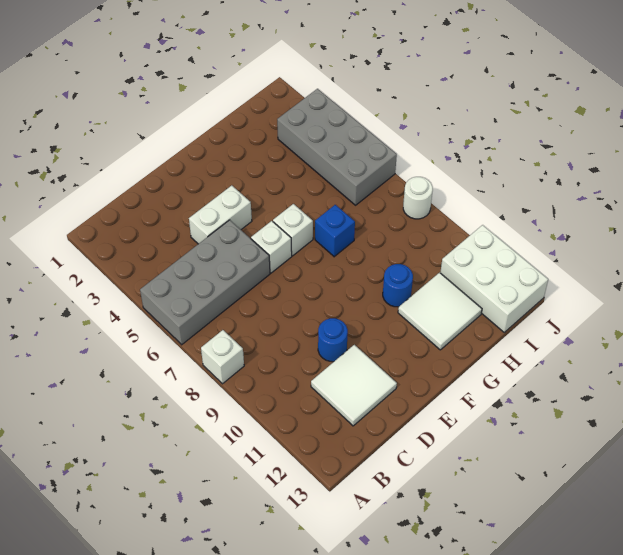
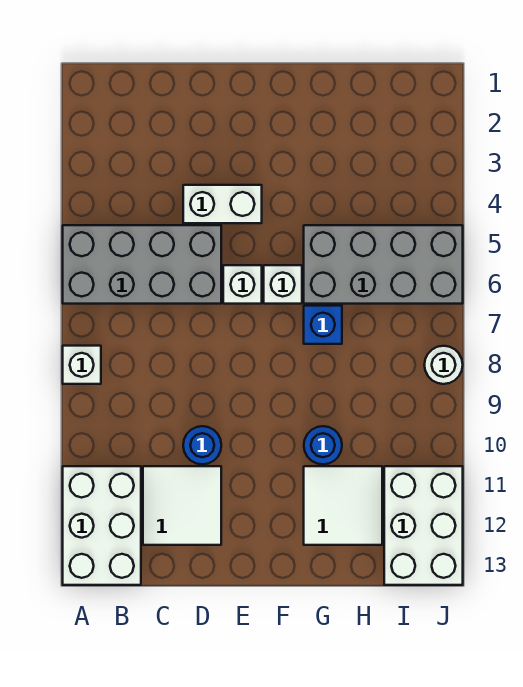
none -> white 2x3 brick [63,466,141,585]
grey 2x4 brick [277,89,397,205] -> grey 2x4 brick turned to [304,225,463,304]

